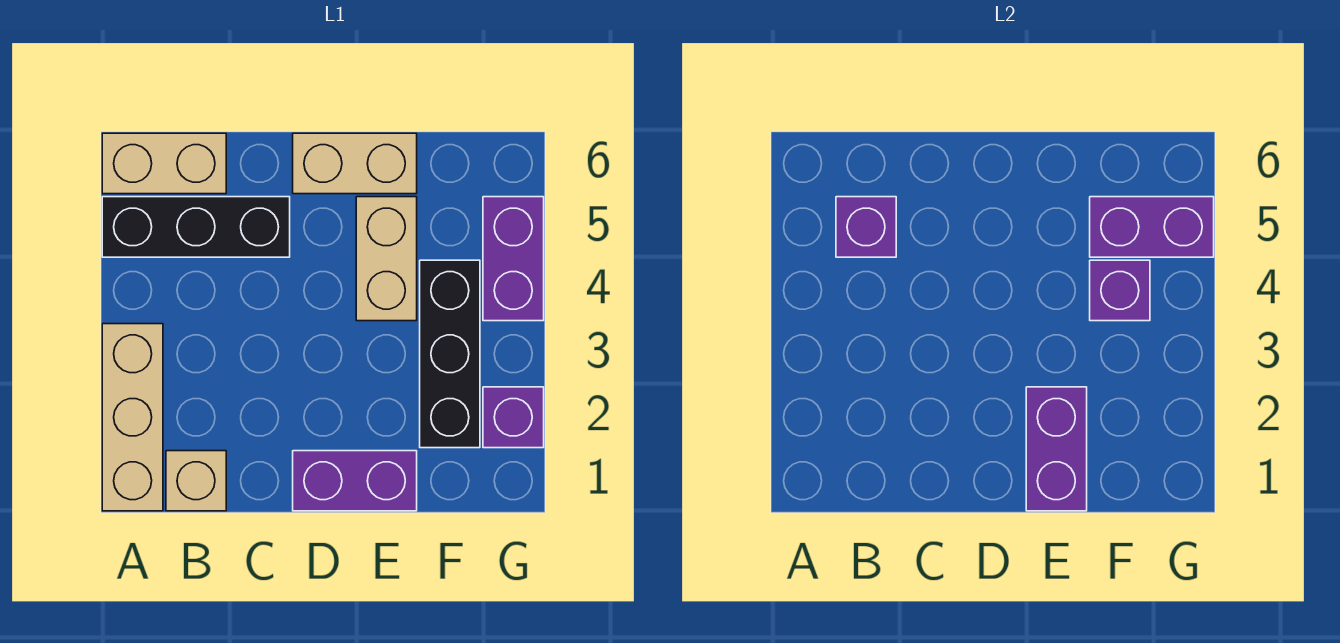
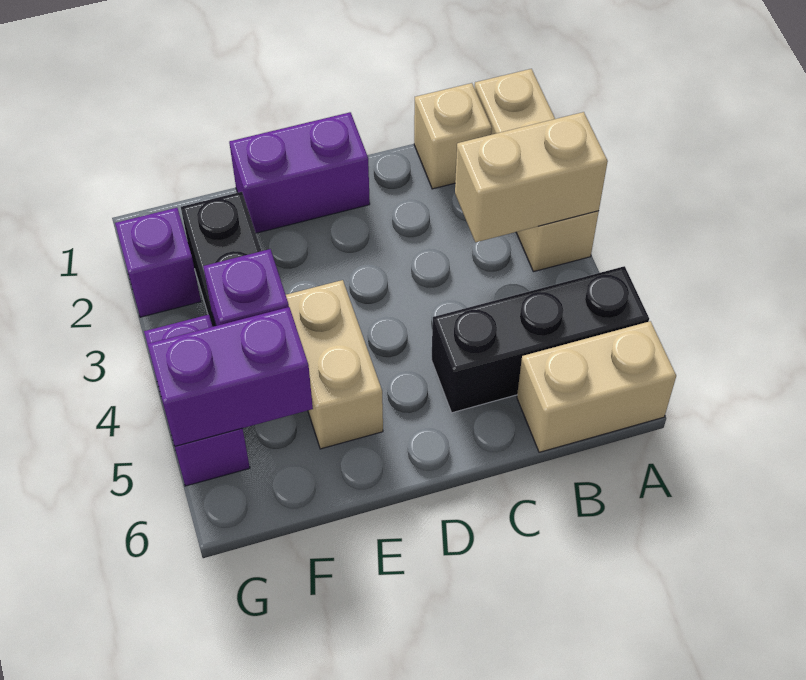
purple 1x1 brick [836,197,896,257] -> none
tan 1x2 brick [293,133,417,194] -> tan 1x2 brick moved to [455,112,608,242]
purple 1x2 brick [1026,387,1087,511] -> none

